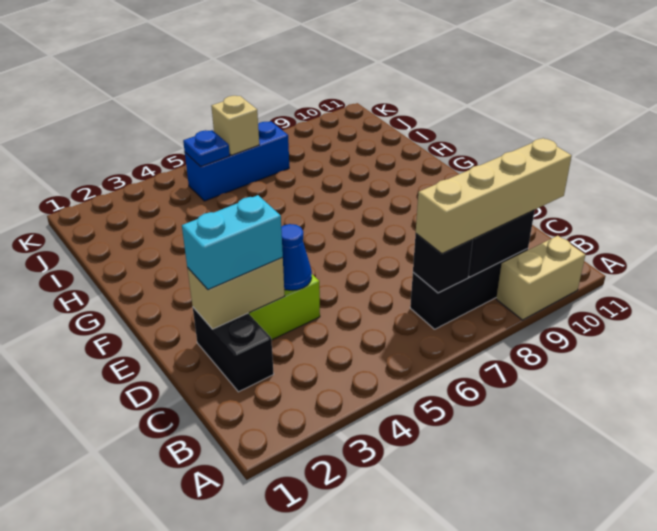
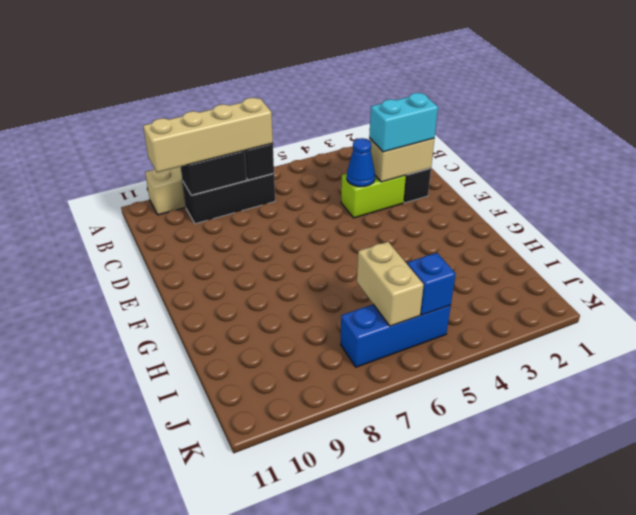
blue 1x1 plate [183,130,230,167] -> blue 1x1 brick [407,253,456,315]
tan 1x1 brick [211,96,259,155] -> tan 1x2 brick [357,242,424,326]

